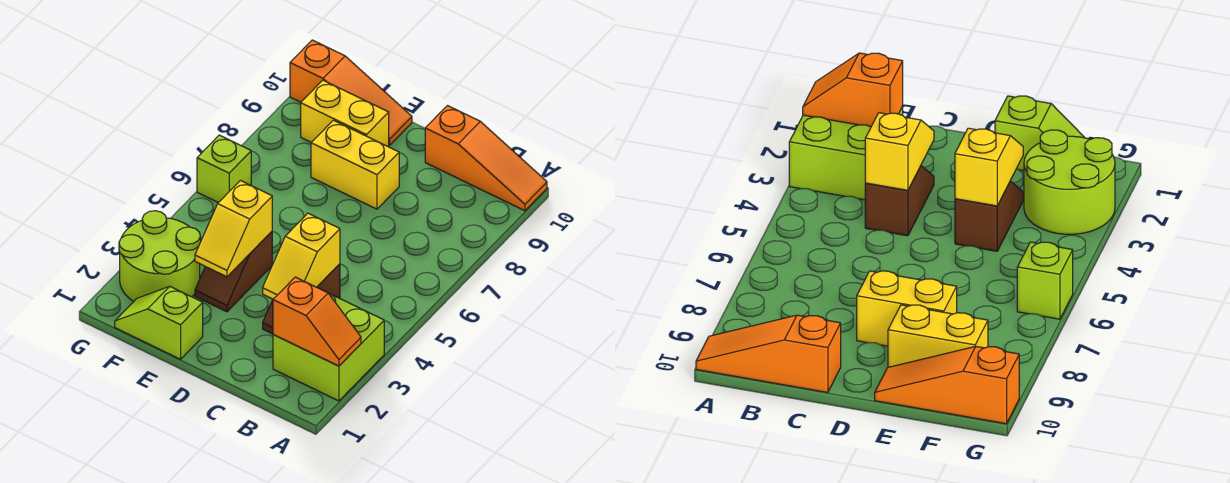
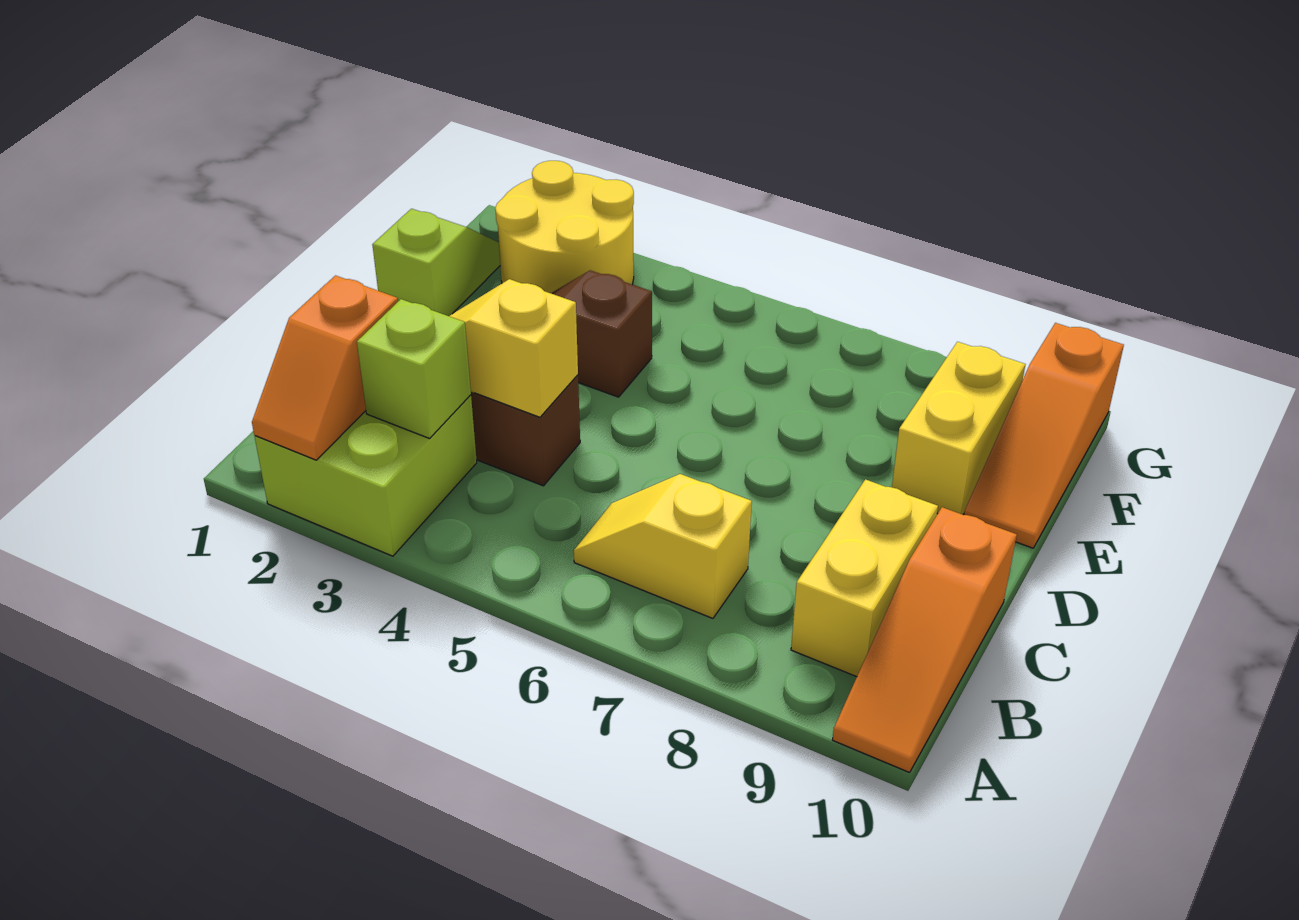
yellow 1x2 brick [311,120,399,209] -> yellow 1x2 brick moved to [791,479,938,677]
yellow 1x2 slope [195,180,272,277] -> yellow 1x2 slope moved to [574,474,752,618]
lime 2x2 round brick [119,211,201,301] -> yellow 2x2 round brick [495,161,634,293]
lime 1x1 brick [197,135,251,203] -> lime 1x1 brick moved to [357,299,471,438]

